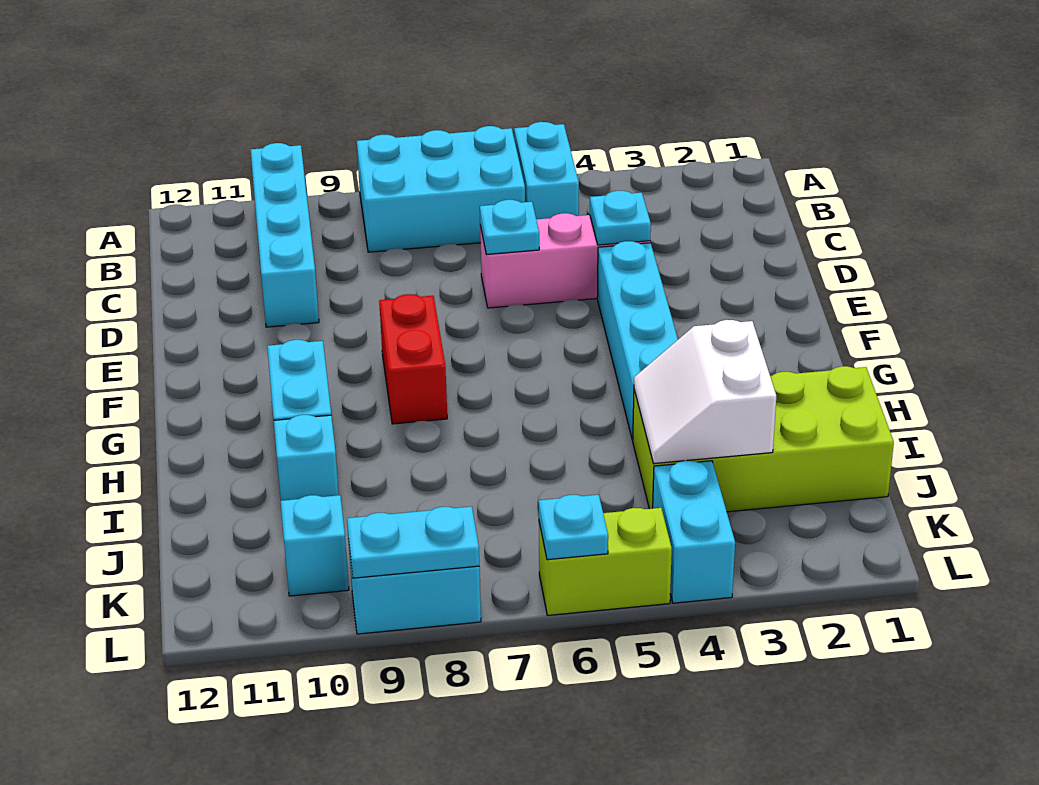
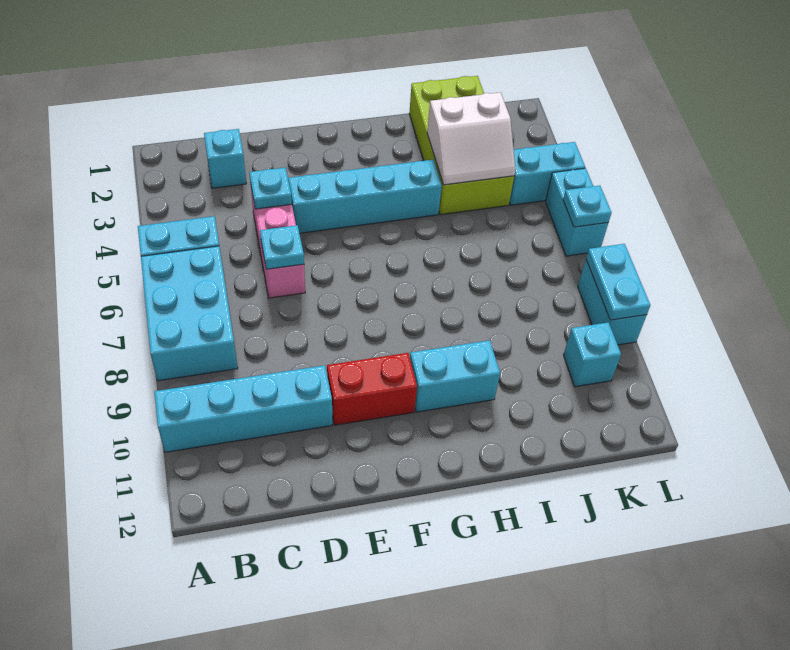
red 1x2 brick [379,294,447,424] -> red 1x2 brick moved to [327,353,417,425]
cyan 1x1 brick [274,415,339,501] -> cyan 1x1 brick moved to [204,129,246,188]
lime 1x2 brick [539,508,672,615] -> cyan 1x2 brick [546,168,608,256]

